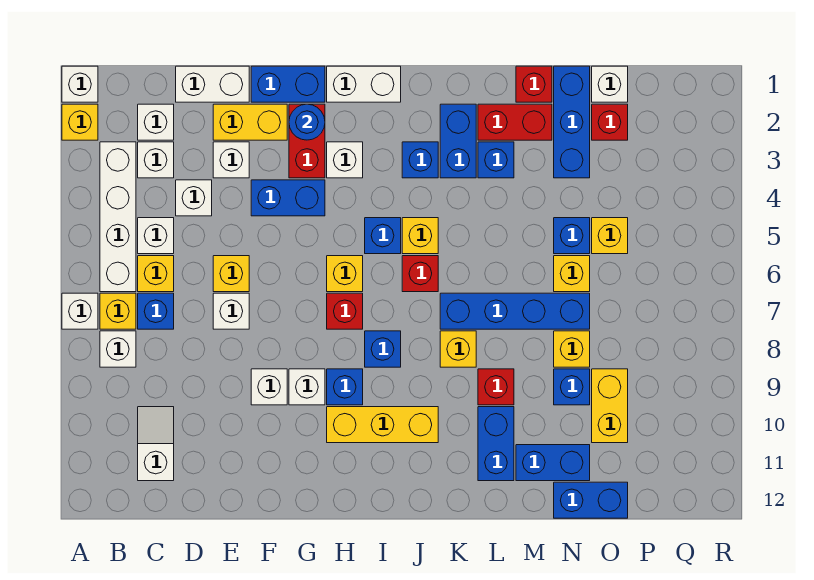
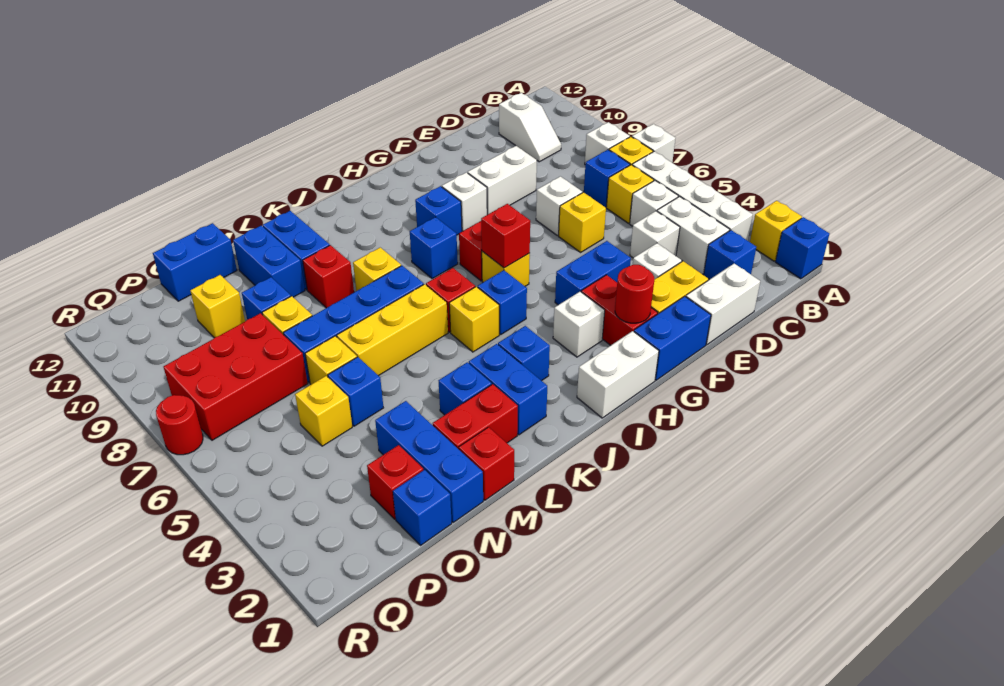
white 1x1 brick [62,66,98,102] -> blue 1x1 brick [775,217,829,279]
white 1x1 brick [138,104,174,140] -> blue 1x1 brick [704,230,756,280]
white 1x1 brick [138,142,174,178] -> white 1x2 brick [657,196,730,274]
white 1x1 brick [251,369,287,405] -> white 1x2 brick [468,146,537,215]
blue 1x1 round brick [289,104,325,140] -> red 1x1 round brick [615,265,654,323]
none -> red 1x1 brick [481,204,530,268]
yellow 1x3 brick [327,407,438,443] -> yellow 1x3 brick moved to [337,284,448,376]
blue 1x2 brick [516,445,590,481] -> blue 1x2 brick turned to [233,226,305,297]
white 1x1 brick [592,66,628,102] -> blue 1x1 brick [393,470,452,545]
none -> red 2x3 brick [164,313,308,440]
yellow 1x2 brick [592,369,628,443] -> yellow 1x1 brick [190,275,245,338]
none -> red 1x1 round brick [156,395,203,455]

